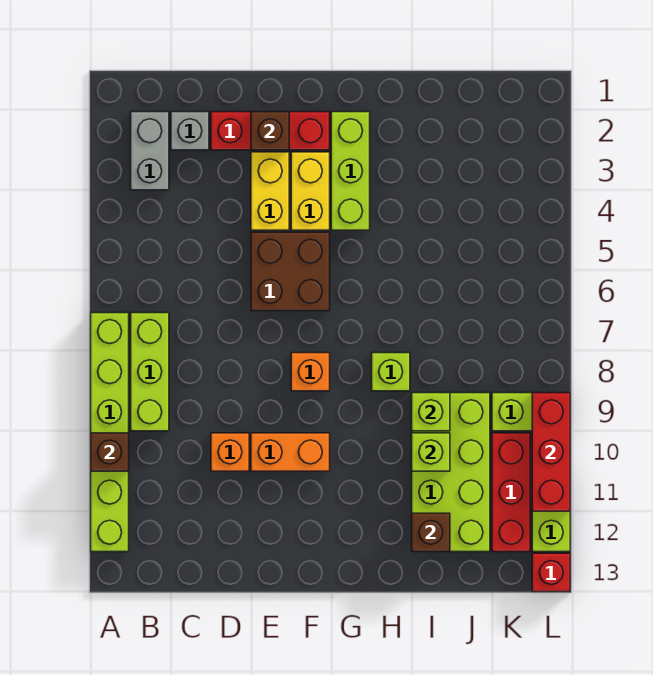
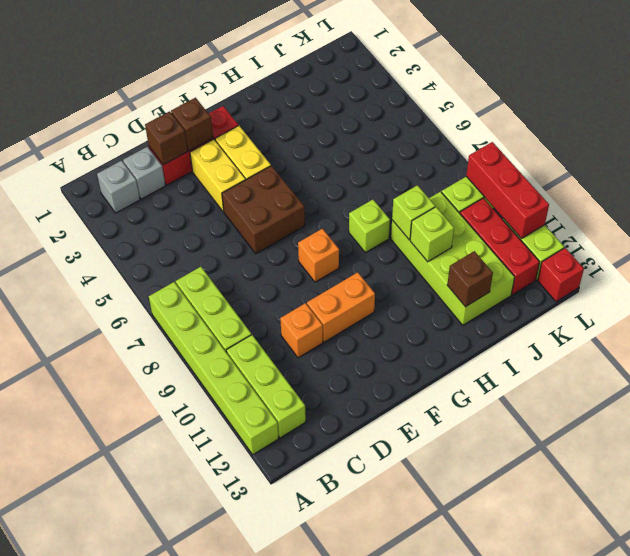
brown 1x1 brick [91,433,129,471] -> brown 1x1 brick moved to [145,111,188,165]
grey 1x2 brick [131,112,169,190] -> grey 1x1 brick [97,160,140,213]
lime 1x3 brick [331,112,370,230] -> lime 1x3 brick moved to [226,335,306,438]

